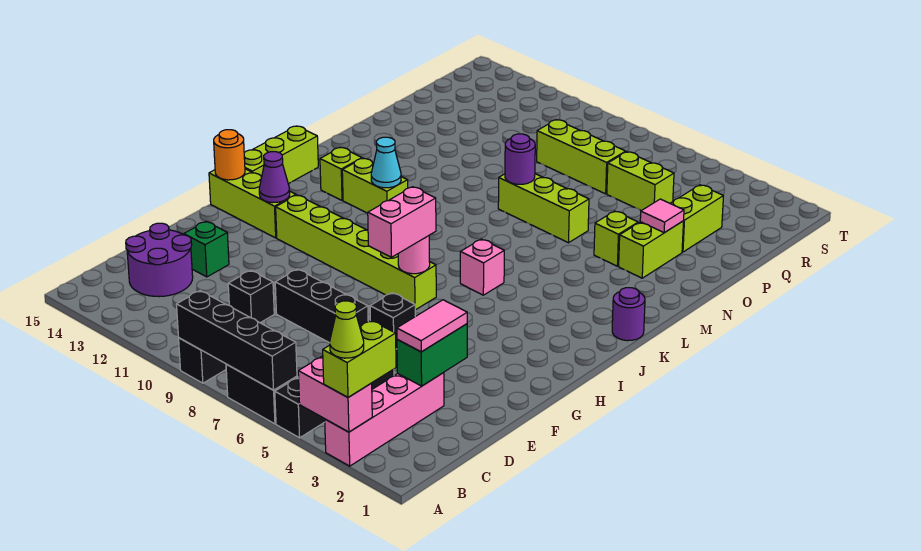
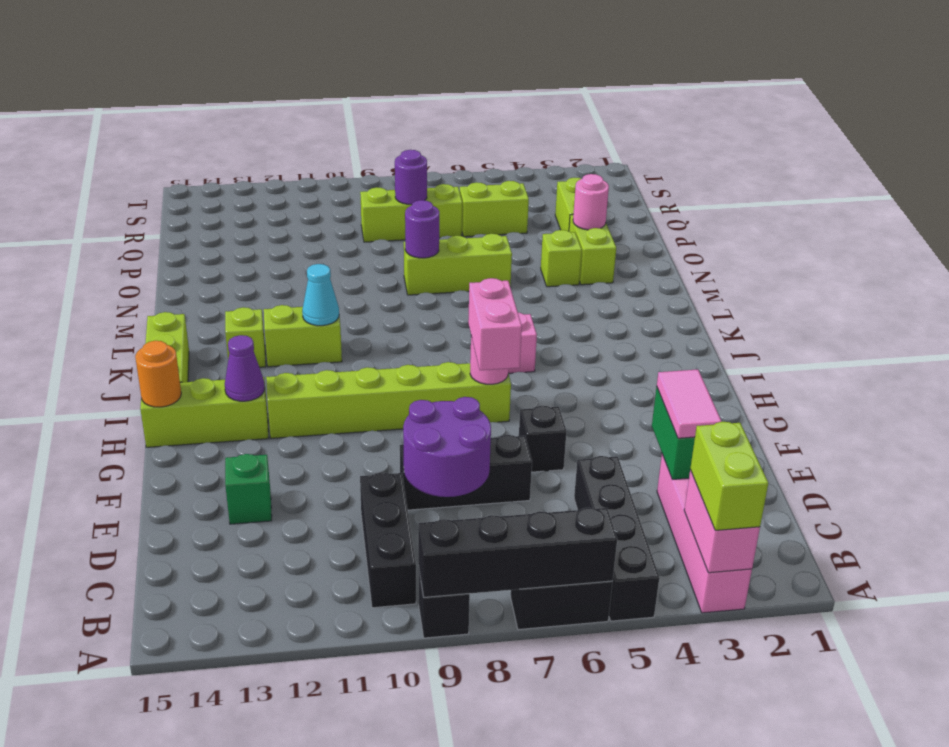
pink 1x2 brick [298,357,372,432] -> pink 1x2 brick turned to [684,470,760,573]
lime 1x1 cone [330,301,364,358] -> none
purple 2x2 round brick [126,223,193,297] -> purple 2x2 round brick moved to [403,397,491,497]
black 1x1 brick [228,270,274,323] -> black 1x3 brick [360,472,416,608]
purple 1x1 round brick [612,288,645,341] -> purple 1x1 round brick moved to [395,150,427,204]
pink 1x1 tile [640,199,684,233] -> pink 1x1 round brick [573,174,609,230]

